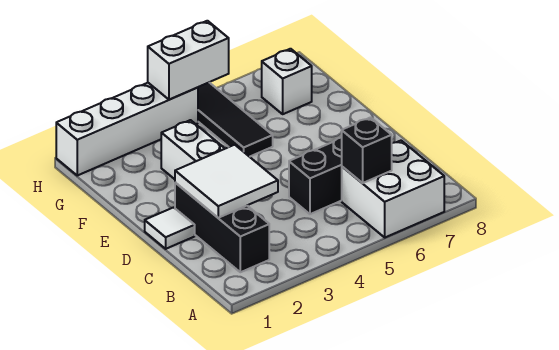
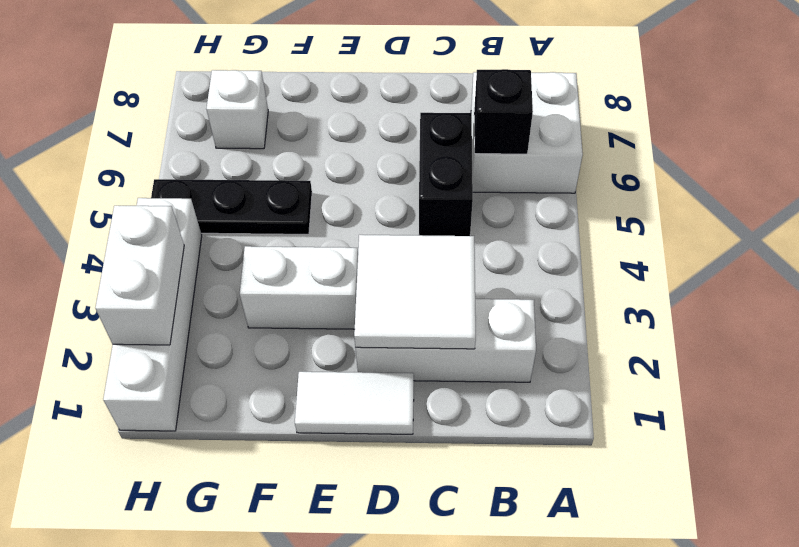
black 1x3 brick [175,183,269,272] -> white 1x3 brick [356,299,536,382]
white 1x1 tile [145,207,195,249] -> white 1x2 tile [295,372,414,434]
black 1x3 tile [198,83,273,157] -> black 1x3 plate [151,179,312,234]
white 1x2 brick [148,21,229,99] -> white 1x2 brick moved to [95,206,184,345]

